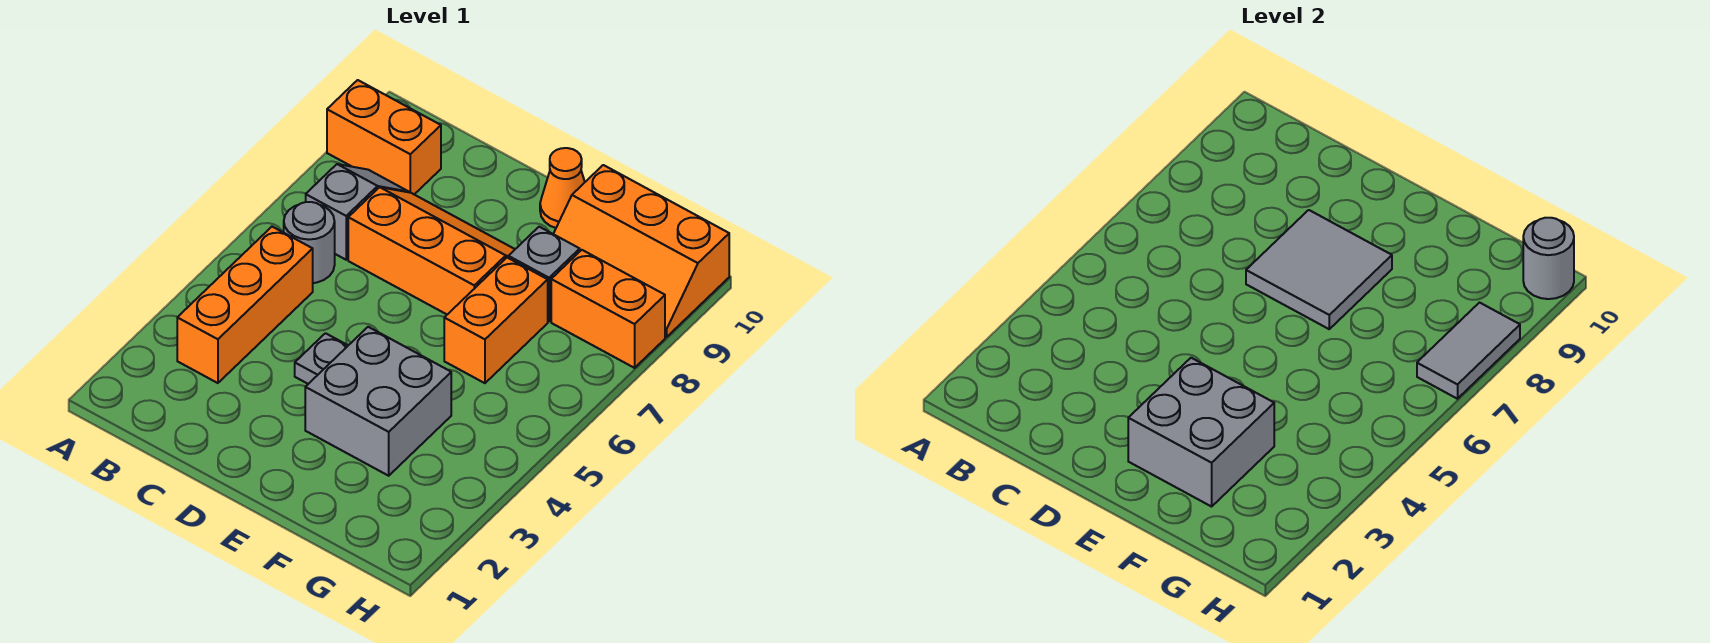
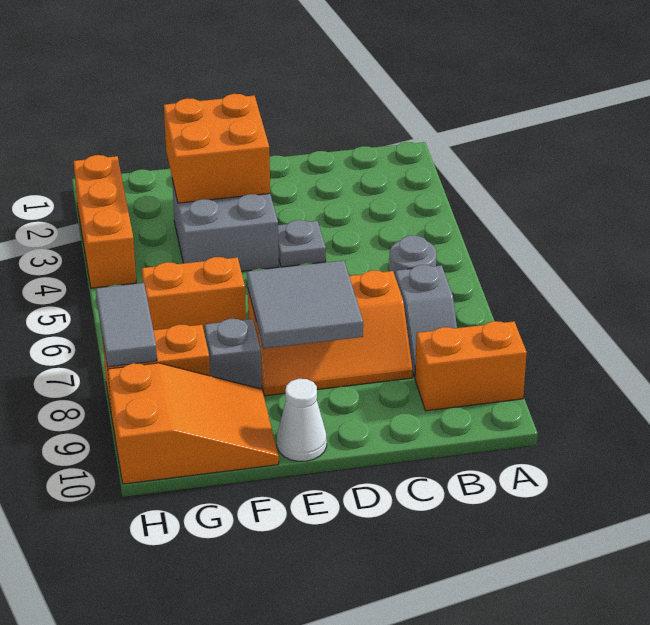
orange 1x3 brick [177,227,313,383] -> orange 1x3 brick moved to [73,155,136,288]
grey 2x2 brick [1128,358,1274,507] -> orange 2x2 brick [164,94,270,203]
orange 1x1 cone [540,148,585,228] -> white 1x1 cone [277,379,327,461]
orange 1x2 brick [444,258,548,383] -> orange 1x2 brick turned to [142,257,246,334]
orange 2x3 slope [554,165,729,337] -> orange 2x3 slope turned to [108,363,279,484]
grey 1x1 round brick [1523,218,1574,299] -> none

